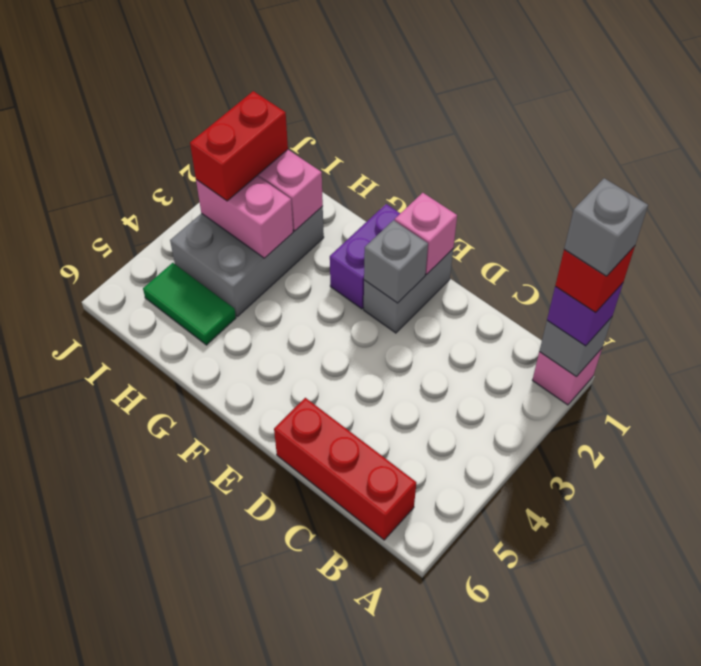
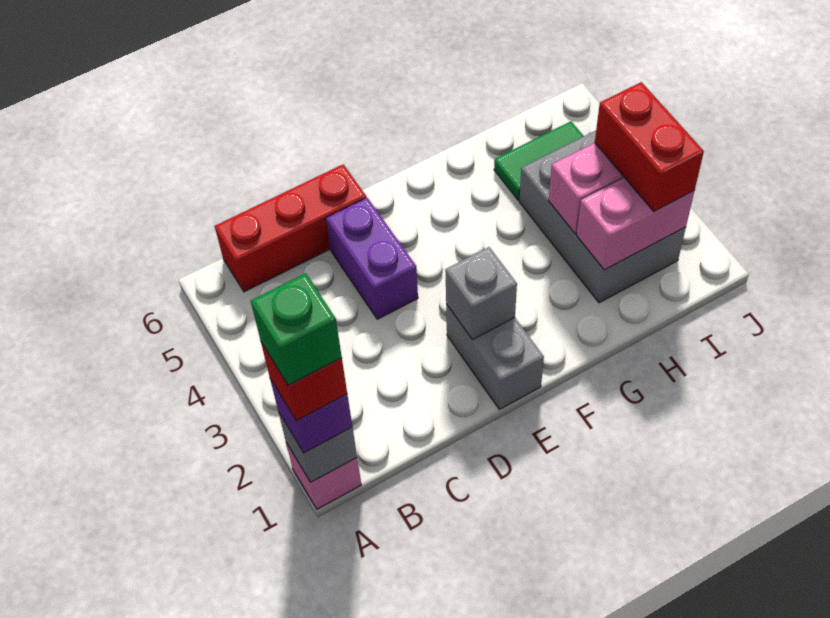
grey 1x1 brick [564,178,648,276] -> green 1x1 brick [251,273,342,385]
pink 1x1 brick [395,193,457,274] -> none
purple 1x2 brick [330,204,400,309] -> purple 1x2 brick moved to [326,198,418,319]

